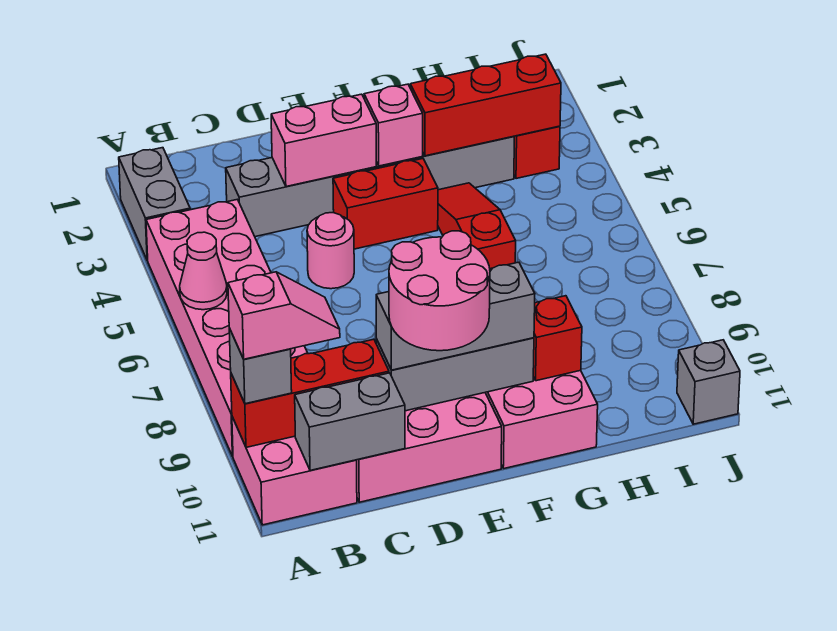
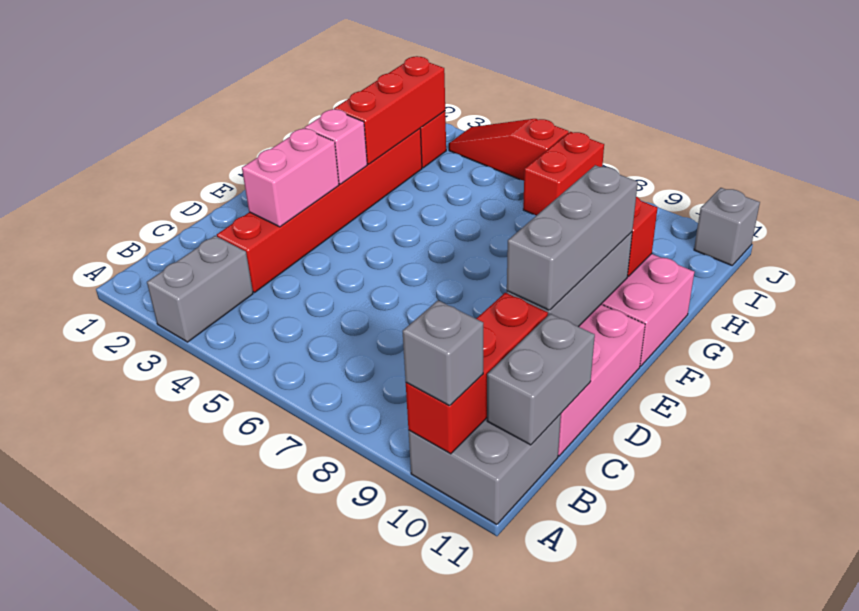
grey 1x2 brick [119,148,190,260] -> grey 1x2 brick turned to [147,236,253,342]
pink 2x6 brick [146,199,308,456] -> none
pink 1x1 cone [180,232,227,310] -> none
pink 2x2 brick [232,417,357,525] -> grey 2x2 brick [409,414,561,524]
pink 1x2 slope [228,272,340,359] -> none
grey 1x6 brick [226,136,514,237] -> red 1x6 brick [217,129,422,292]
pink 1x1 round brick [307,213,354,289] -> none
pink 2x2 round brick [389,231,490,351] -> none
red 1x2 brick [333,159,438,249] -> red 1x2 brick moved to [523,132,604,216]
red 1x3 slope [438,183,516,269] -> red 1x3 slope moved to [449,119,569,181]

